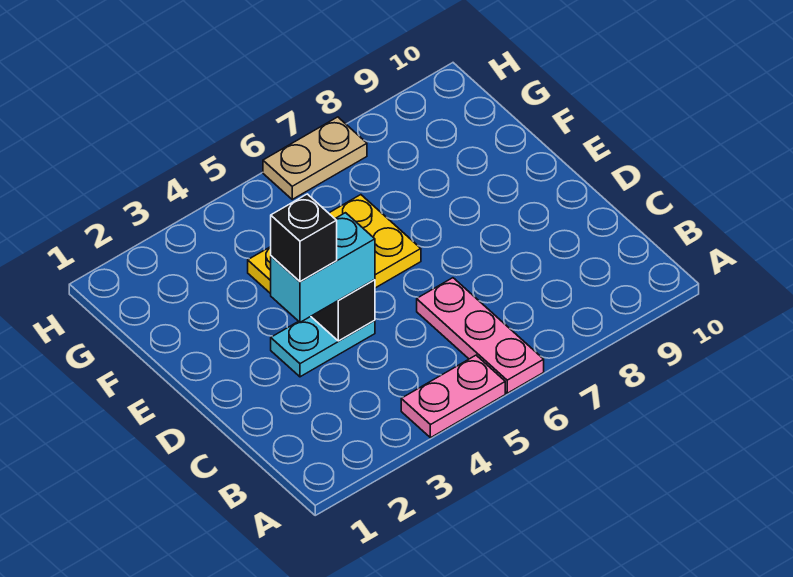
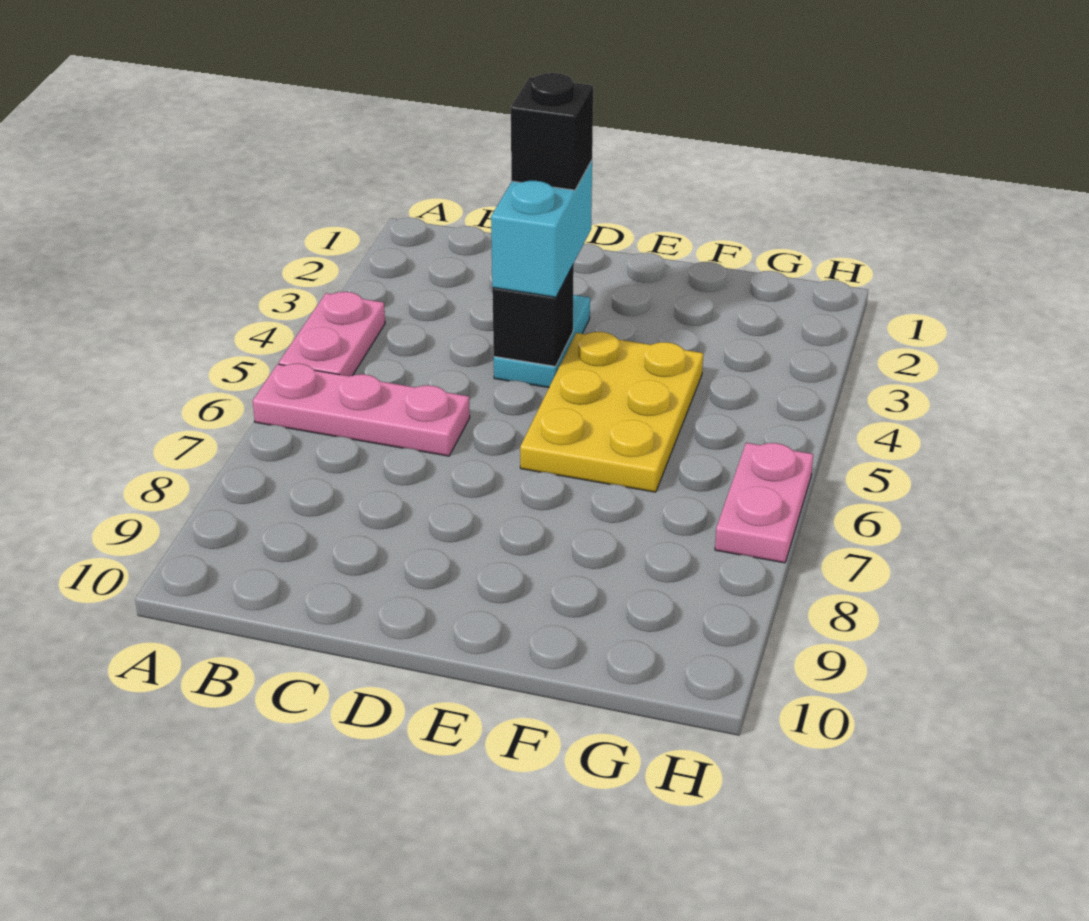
tan 1x2 plate [263,117,367,199] -> pink 1x2 plate [715,443,813,563]

